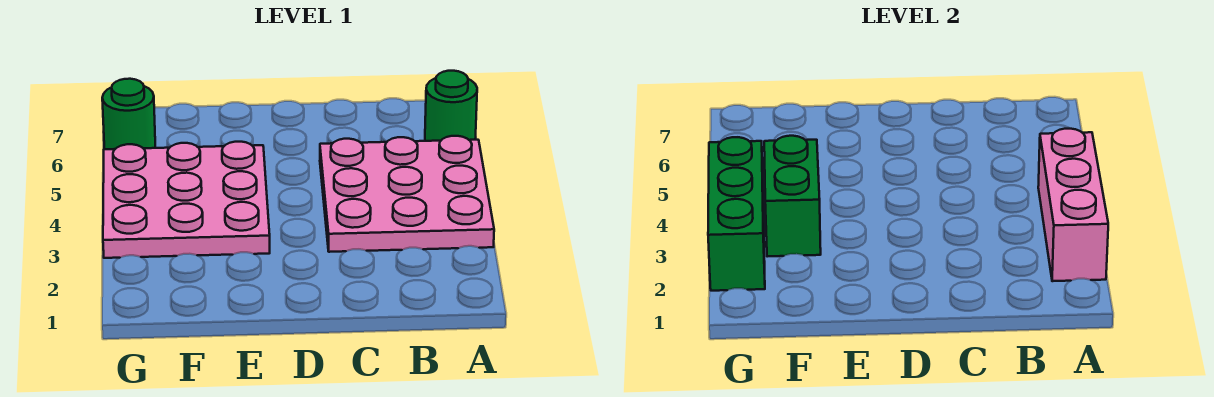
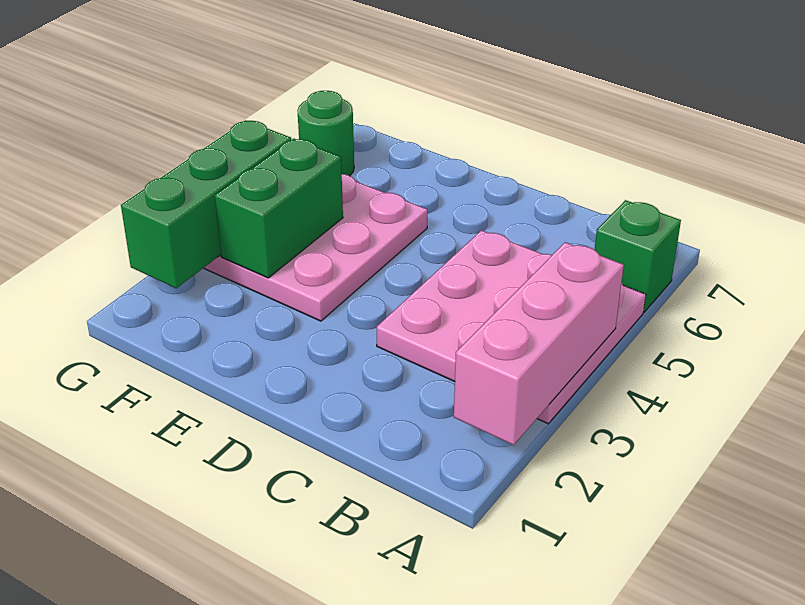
green 1x1 round brick [425,71,477,141] -> green 1x1 brick [595,200,681,312]

